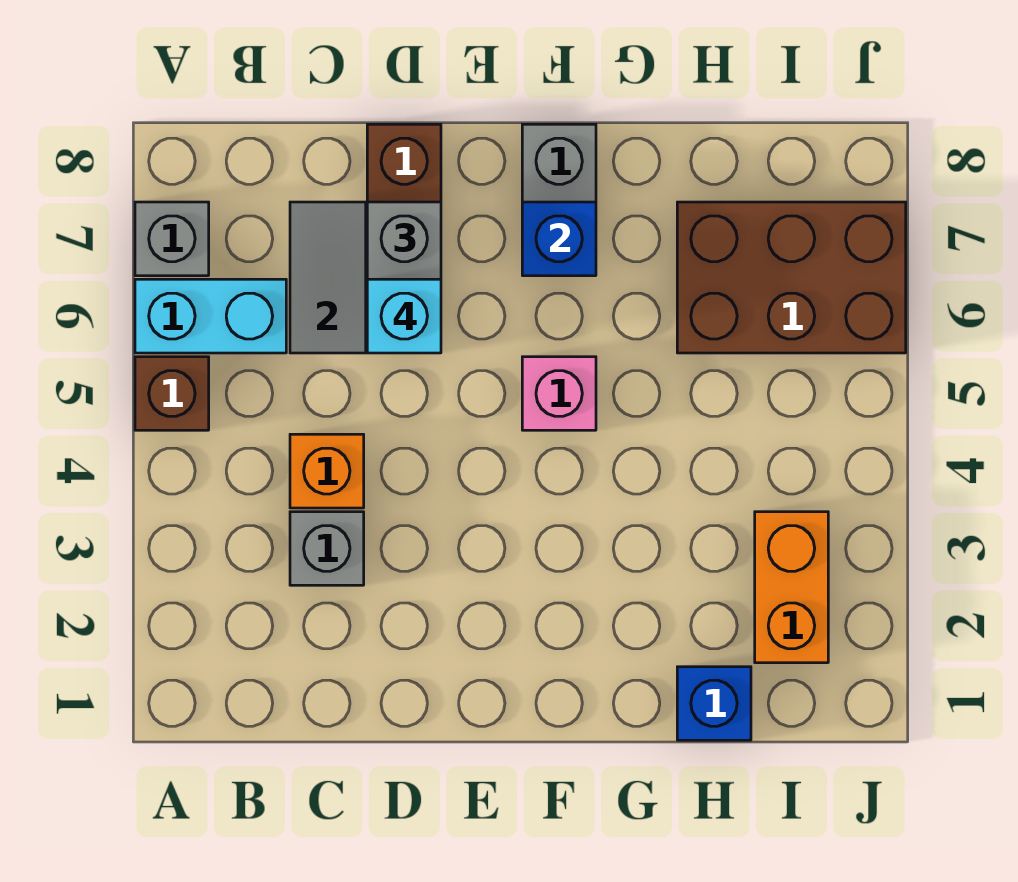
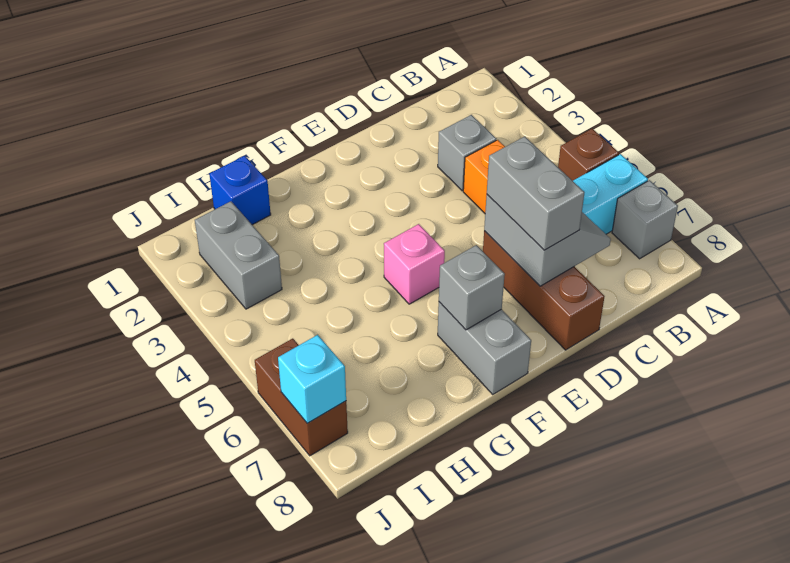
cyan 1x1 brick [367,279,441,353] -> cyan 1x1 brick moved to [278,335,346,423]
blue 1x1 brick [522,202,596,276] -> grey 1x1 brick [439,245,505,330]
brown 2x3 brick [677,202,906,353] -> brown 1x2 brick [255,339,348,456]
orange 1x2 brick [755,512,828,663] -> grey 1x2 brick [195,201,282,309]

